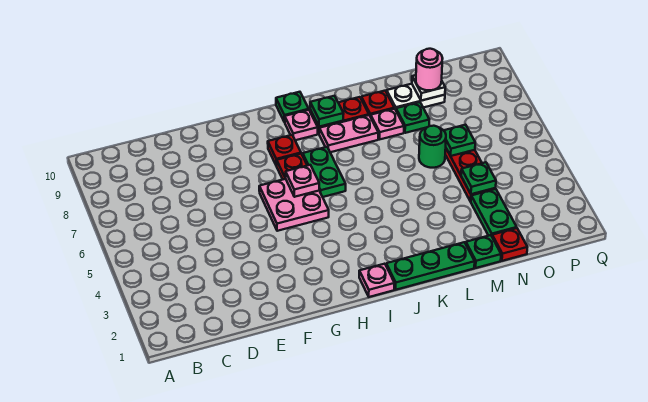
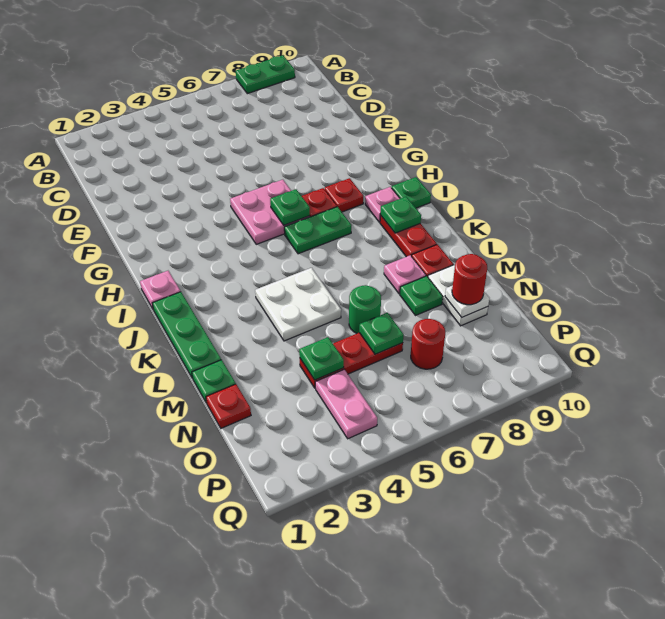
pink 1x1 plate [286,165,319,197] -> green 1x1 plate [270,189,310,225]
pink 1x2 plate [319,115,378,152] -> pink 1x2 plate moved to [315,370,377,439]
none -> white 2x2 plate [255,268,341,341]
green 1x2 plate [471,189,517,236] -> green 1x2 plate moved to [236,55,295,94]
pink 1x1 round brick [416,49,443,90] -> red 1x1 round brick [452,254,487,305]
none -> red 1x1 round brick [411,319,445,369]

